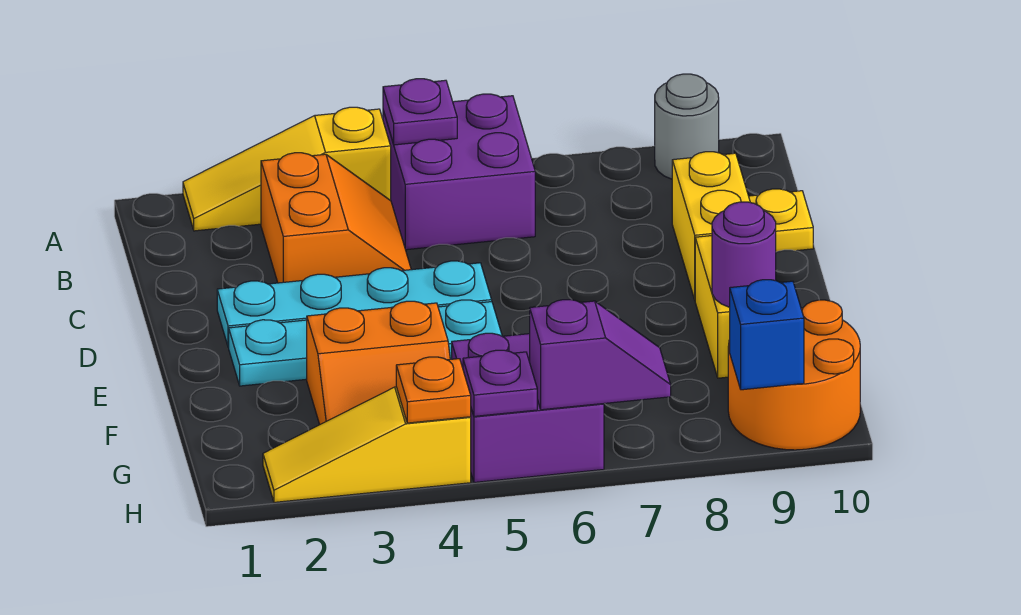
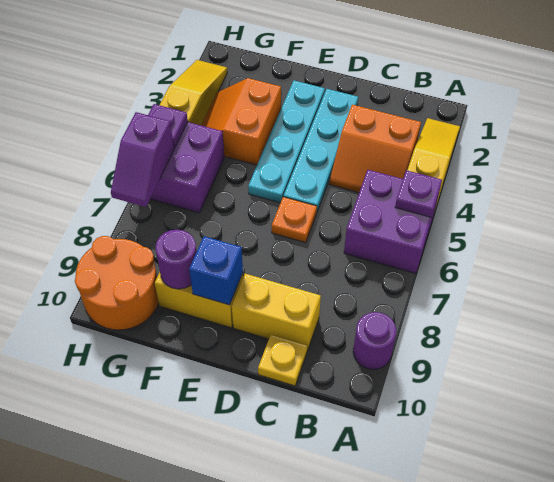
grey 1x1 round brick [655,74,719,179] -> purple 1x1 round brick [353,312,396,369]
orange 1x1 plate [396,357,471,423] -> orange 1x1 plate moved to [272,197,317,243]
blue 1x1 brick [730,280,804,390] -> blue 1x1 brick moved to [189,236,243,305]

